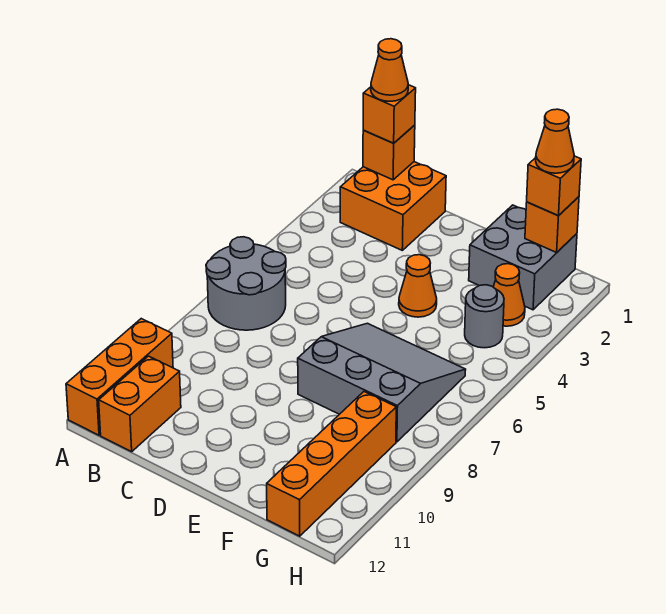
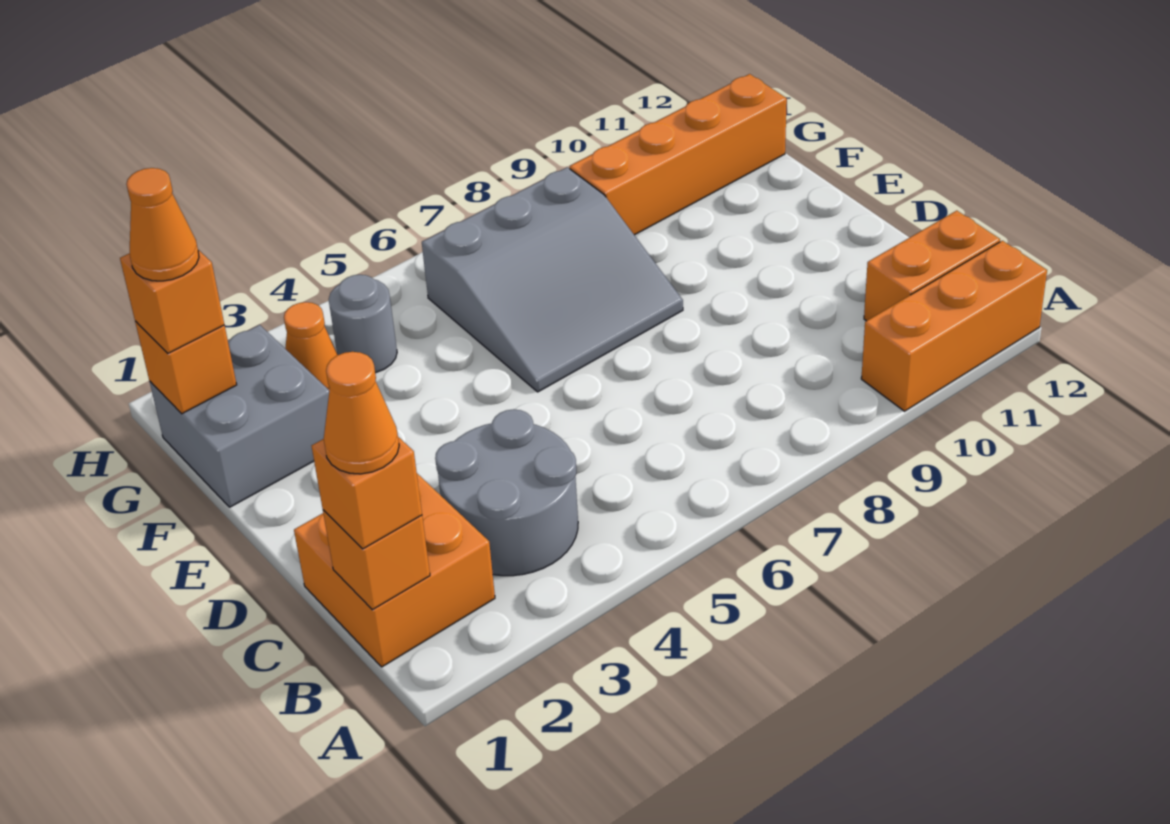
grey 2x2 round brick [206,237,286,330] -> grey 2x2 round brick moved to [435,409,578,576]
orange 1x1 cone [399,255,437,317] -> none
grey 3x3 slope [298,323,466,442] -> grey 3x3 slope turned to [422,167,683,392]

